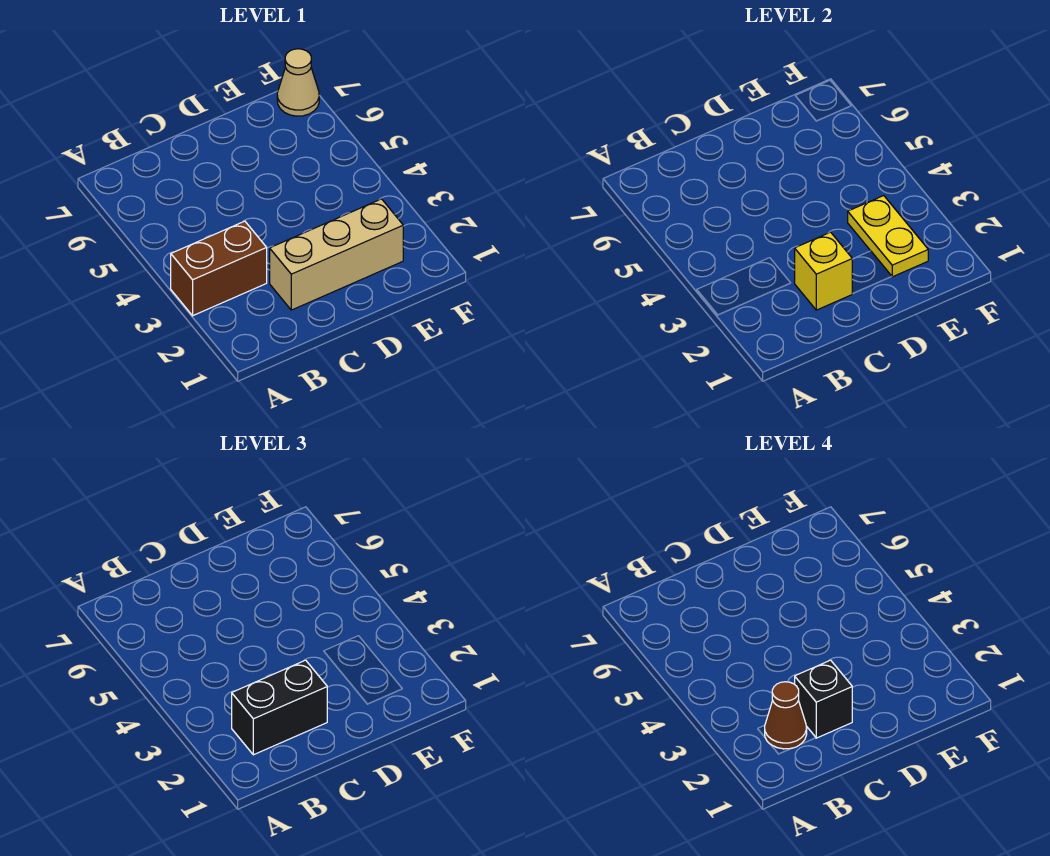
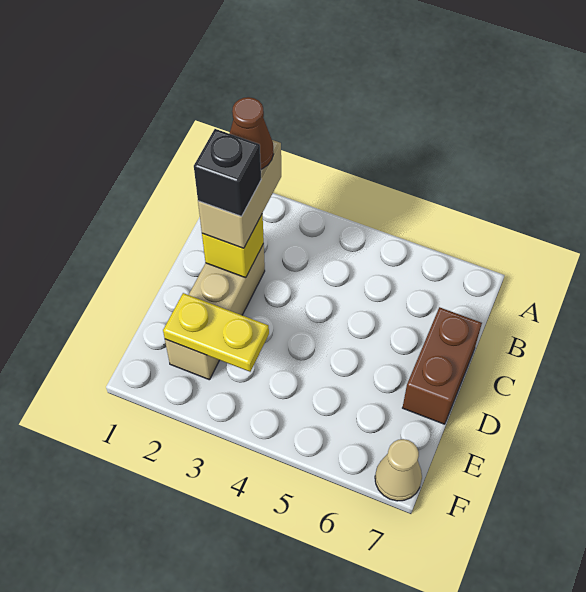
brown 1x2 brick [171,221,267,316] -> brown 1x2 brick moved to [403,307,482,424]
black 1x2 brick [232,660,327,755] -> tan 1x2 brick [198,140,281,248]

